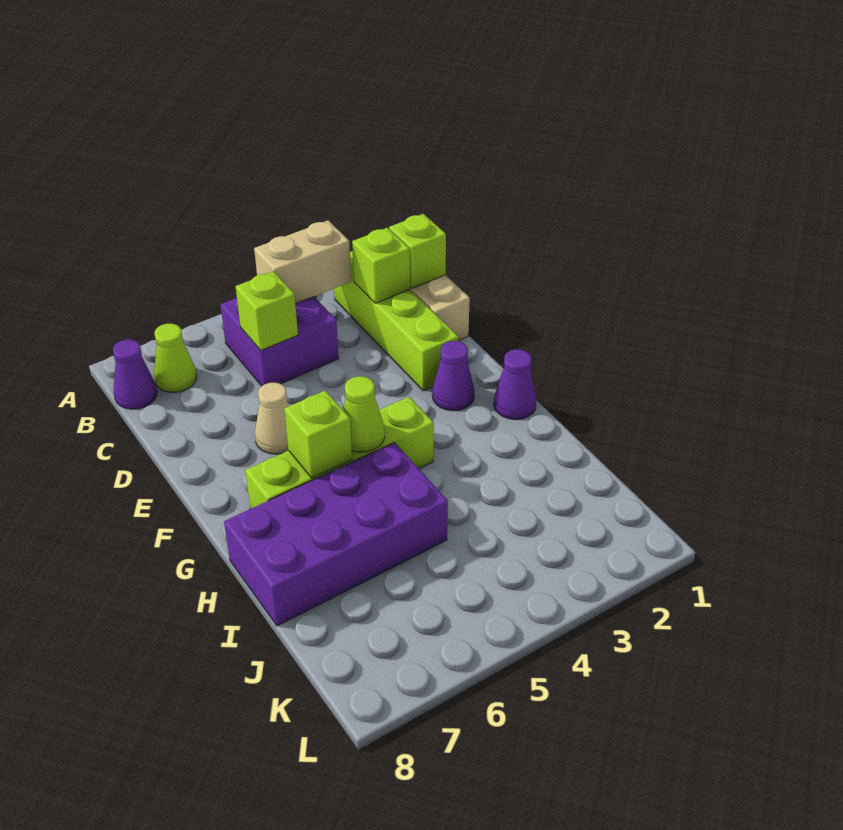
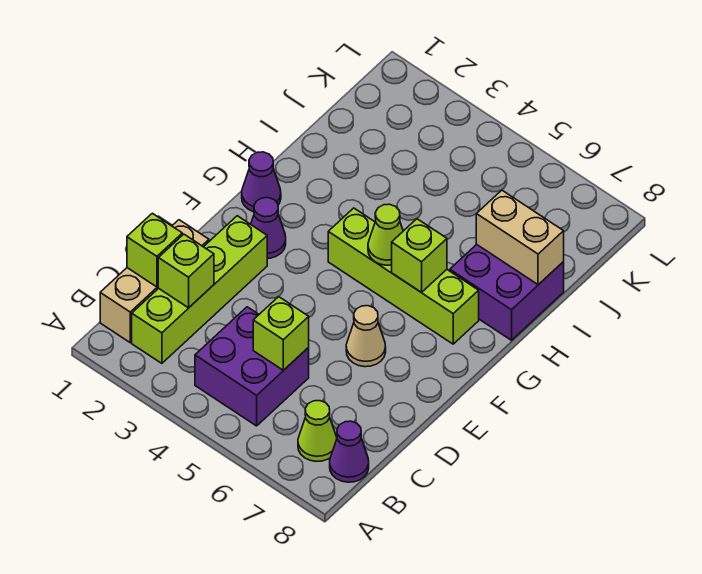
tan 1x2 brick [254,220,351,304] -> tan 1x2 brick moved to [476,190,564,285]
purple 2x4 brick [224,443,448,626] -> purple 2x2 brick [450,244,564,340]

